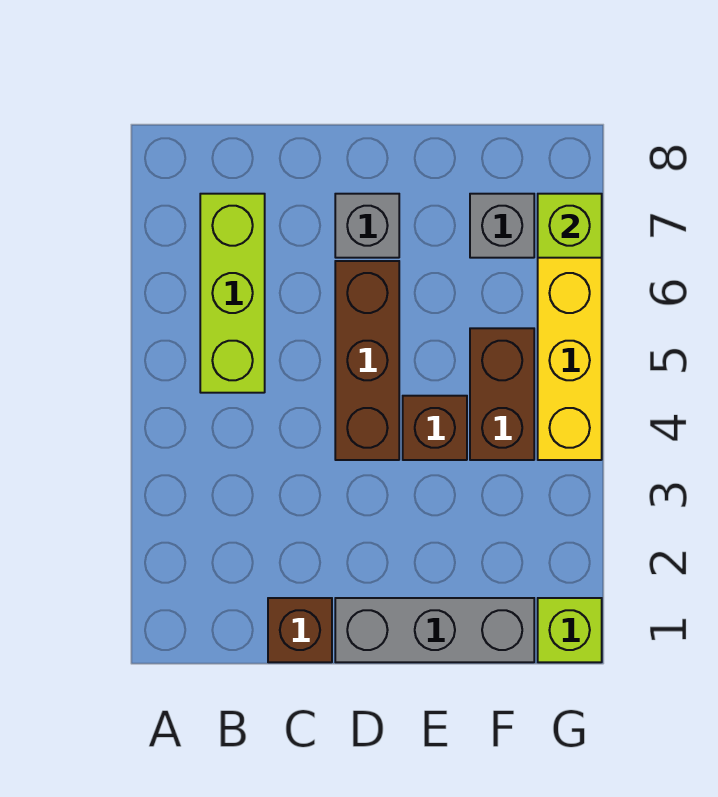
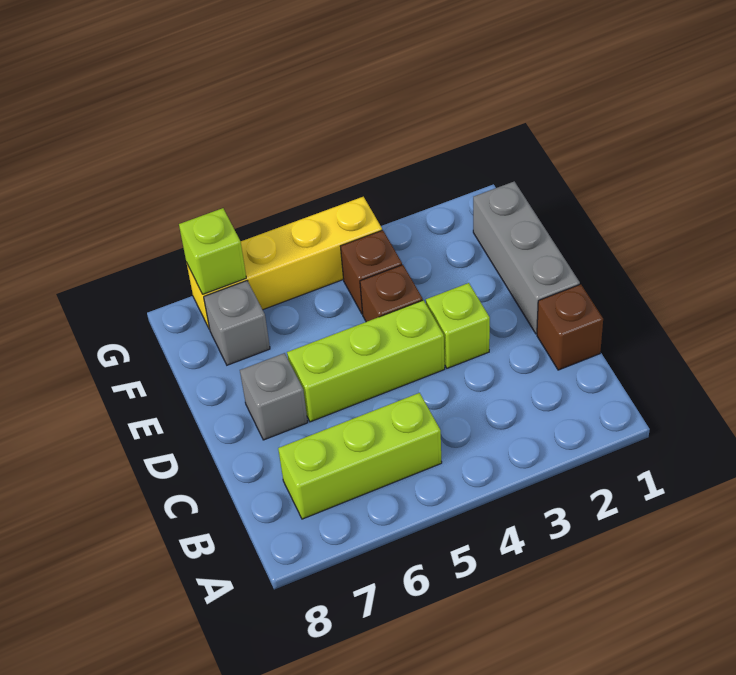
brown 1x3 brick [335,261,399,460] -> lime 1x3 brick [287,300,445,422]
brown 1x2 brick [470,328,534,460] -> brown 1x1 brick [341,230,402,314]
lime 1x1 brick [538,598,602,662] -> lime 1x1 brick moved to [426,283,490,368]

